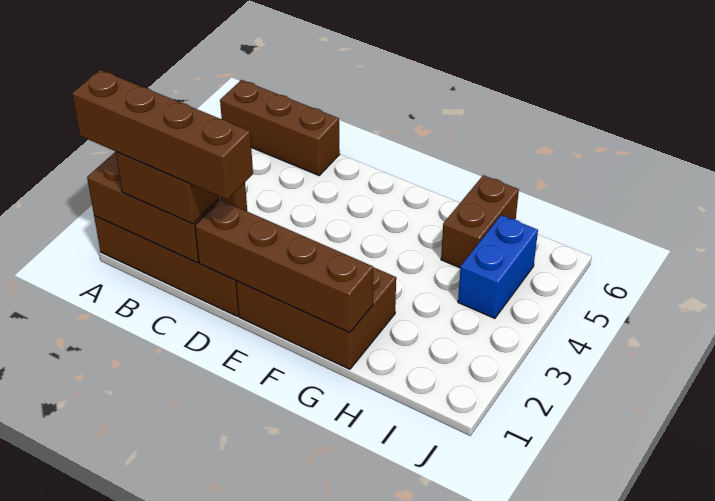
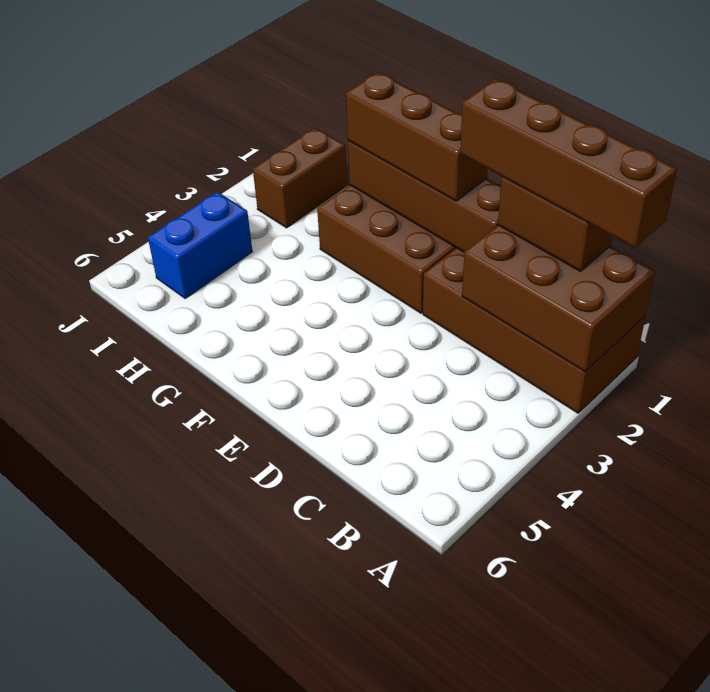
brown 1x3 brick [220,80,340,175] -> brown 1x3 brick moved to [346,72,487,201]
brown 1x2 brick [441,175,519,268] -> brown 1x2 brick moved to [253,128,347,228]

